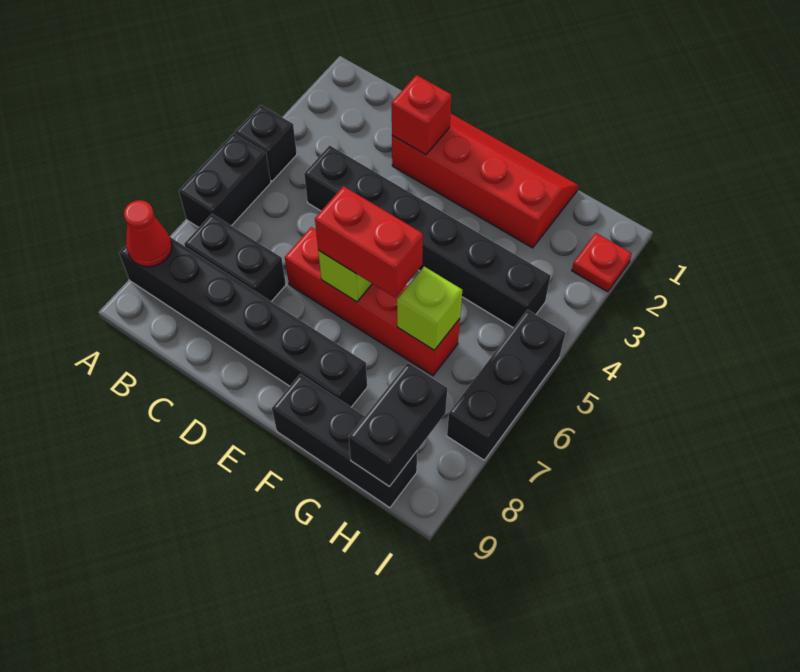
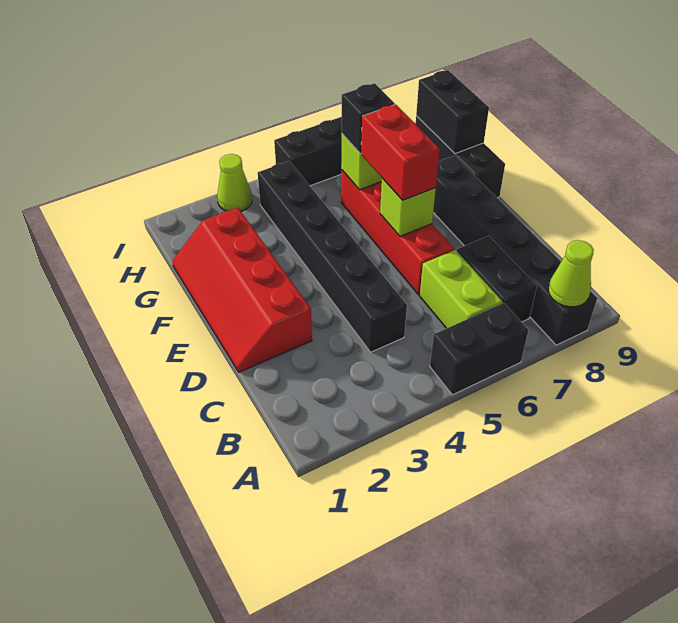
black 1x1 brick [235,105,297,181] -> black 1x1 brick moved to [342,83,395,153]
red 1x1 cone [124,200,172,267] -> lime 1x1 cone [548,240,594,307]
none -> lime 1x2 brick [420,250,502,328]
red 1x1 brick [392,75,452,155] -> none
black 1x2 brick [349,363,447,487] -> black 1x2 brick turned to [416,70,489,154]
red 1x1 plate [572,233,632,292] -> none
none -> lime 1x1 cone [217,154,252,211]

